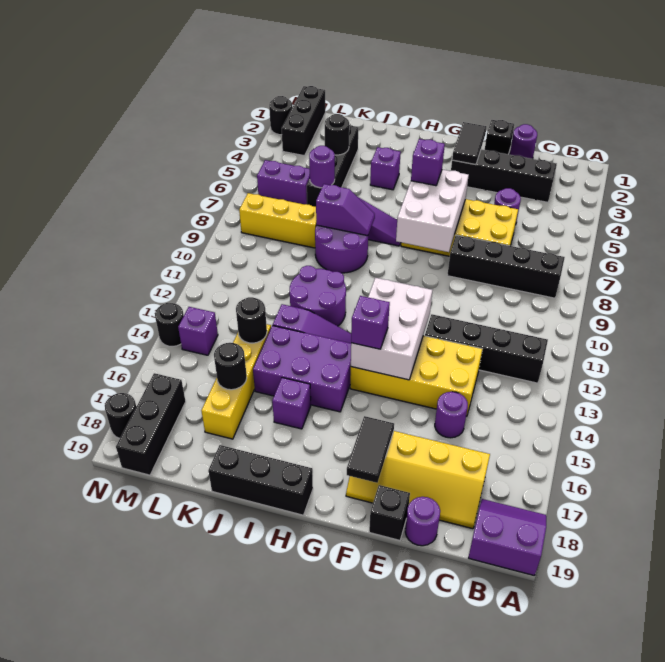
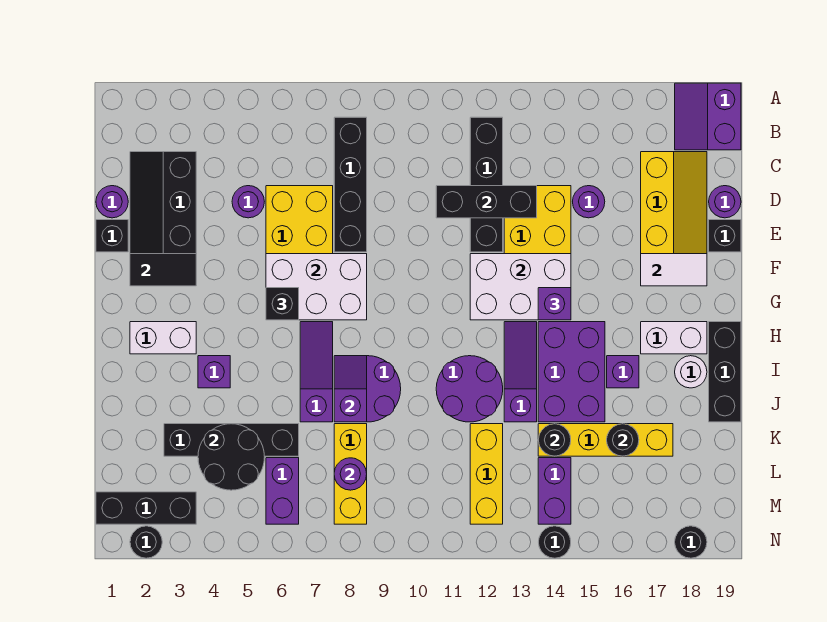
black 1x2 tile [347,416,394,483] -> white 1x2 tile [641,254,707,286]
purple 1x1 brick [411,139,445,186] -> black 1x1 brick [266,288,299,320]
none -> white 1x2 brick [130,322,196,354]
none -> white 1x2 brick [641,322,707,354]
none -> white 1x1 round brick [675,356,707,388]
black 1x1 round brick [325,114,349,155] -> black 2x2 round brick [198,424,265,490]
purple 1x1 round brick [309,146,335,188] -> purple 1x1 round brick moved to [334,458,367,490]
none -> yellow 1x3 brick [470,424,503,524]
purple 1x1 brick [178,307,218,355] -> purple 1x2 brick [538,458,571,524]
black 1x3 brick [116,373,186,475] -> black 1x3 brick moved to [436,186,537,218]

